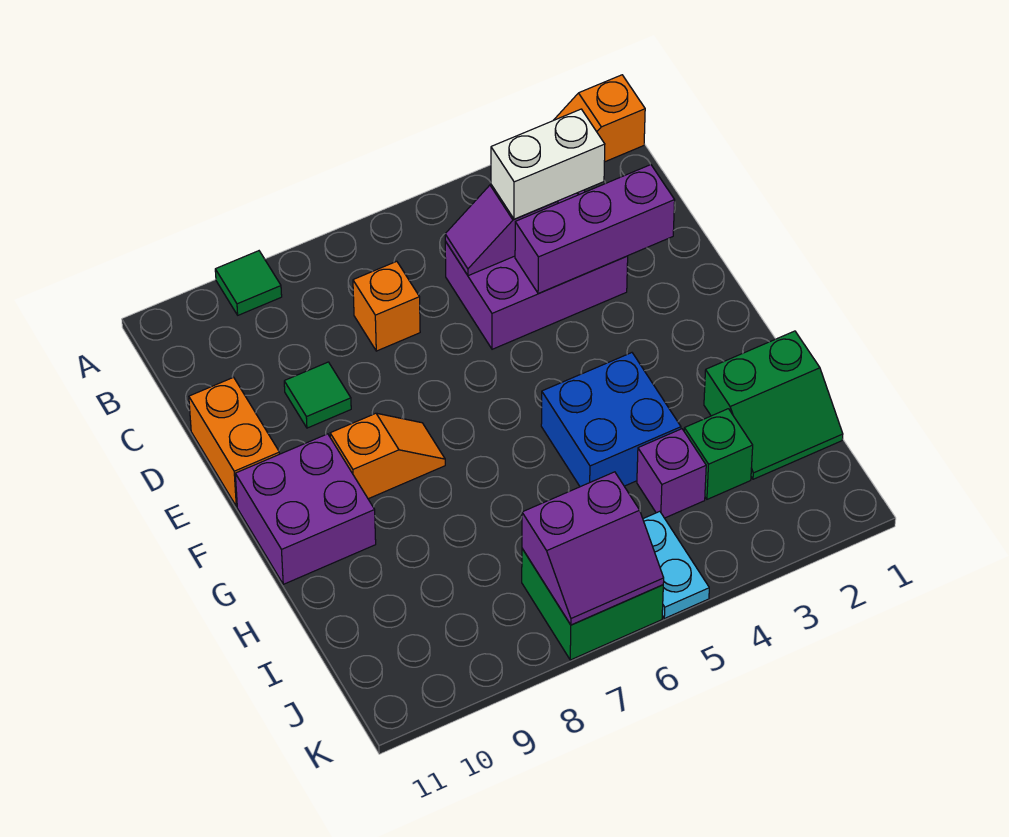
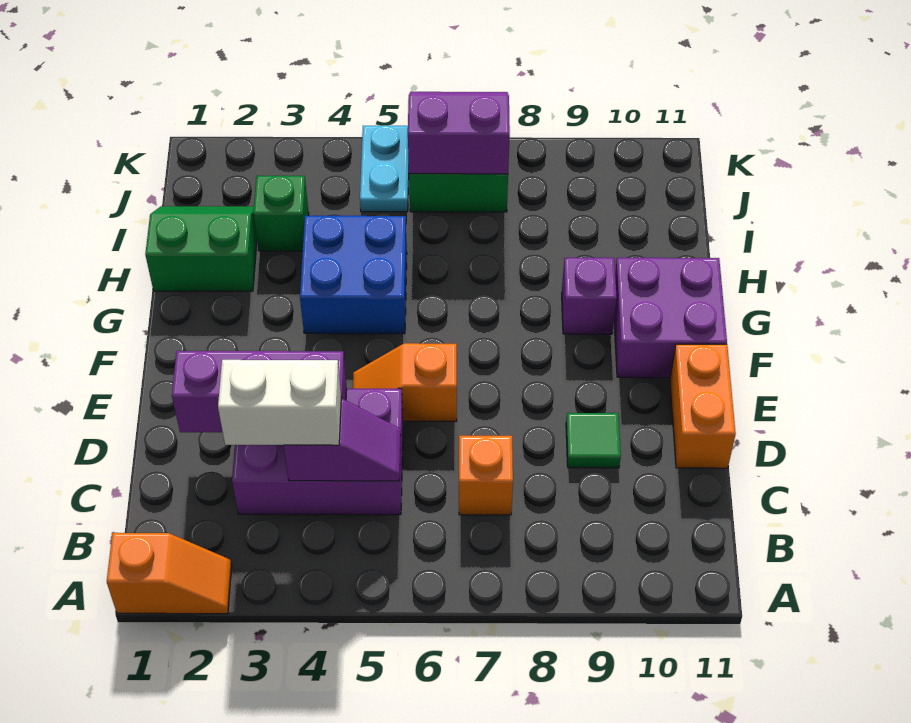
green 1x1 tile [215,251,282,315] -> none
orange 1x2 slope [330,413,445,499] -> orange 1x2 slope moved to [353,343,457,421]
purple 1x1 brick [637,429,706,518] -> purple 1x1 brick moved to [562,258,617,334]

